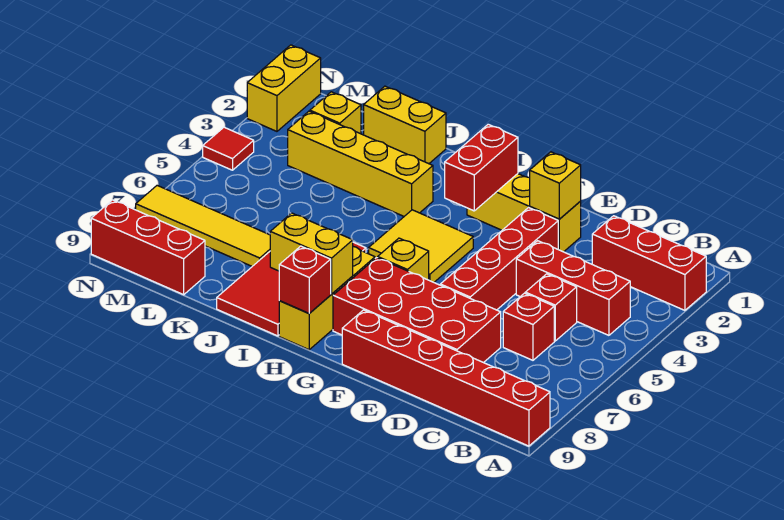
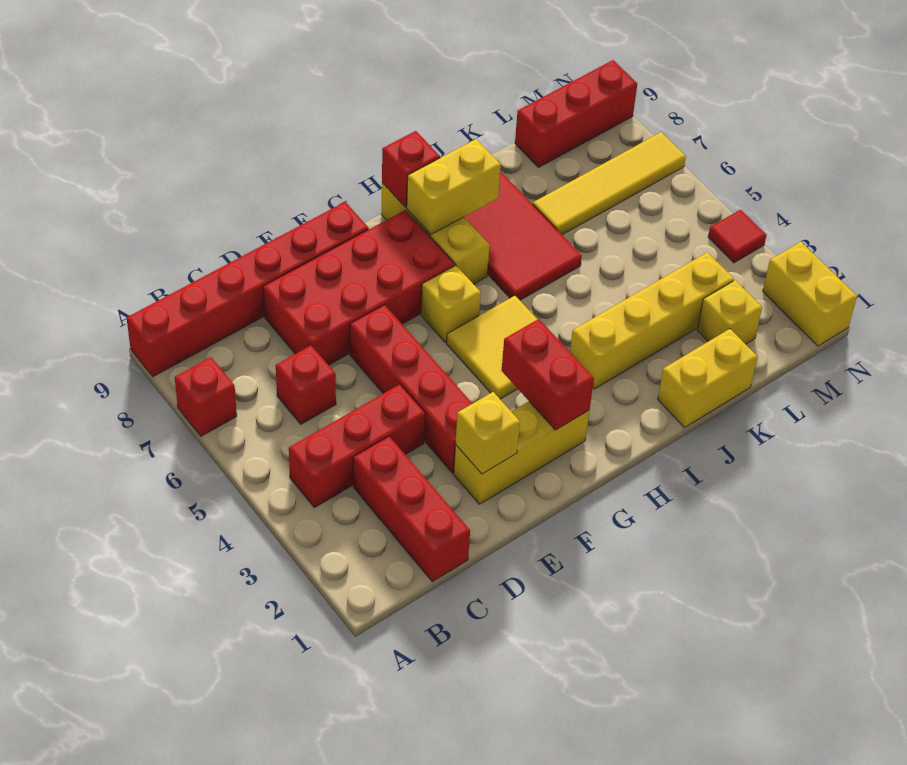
red 1x3 brick [592,216,706,310] -> red 1x3 brick turned to [353,436,470,582]
red 1x1 brick [525,274,577,341] -> red 1x1 brick moved to [175,357,237,436]

